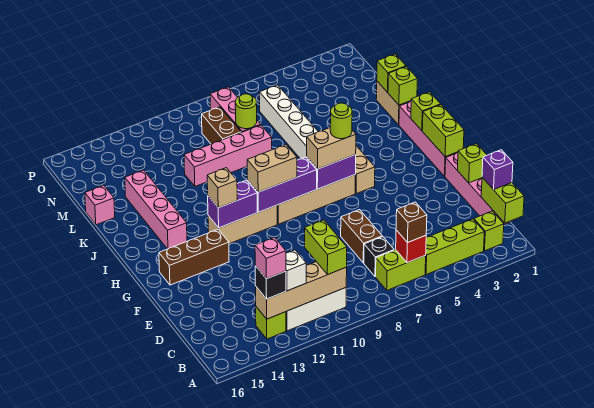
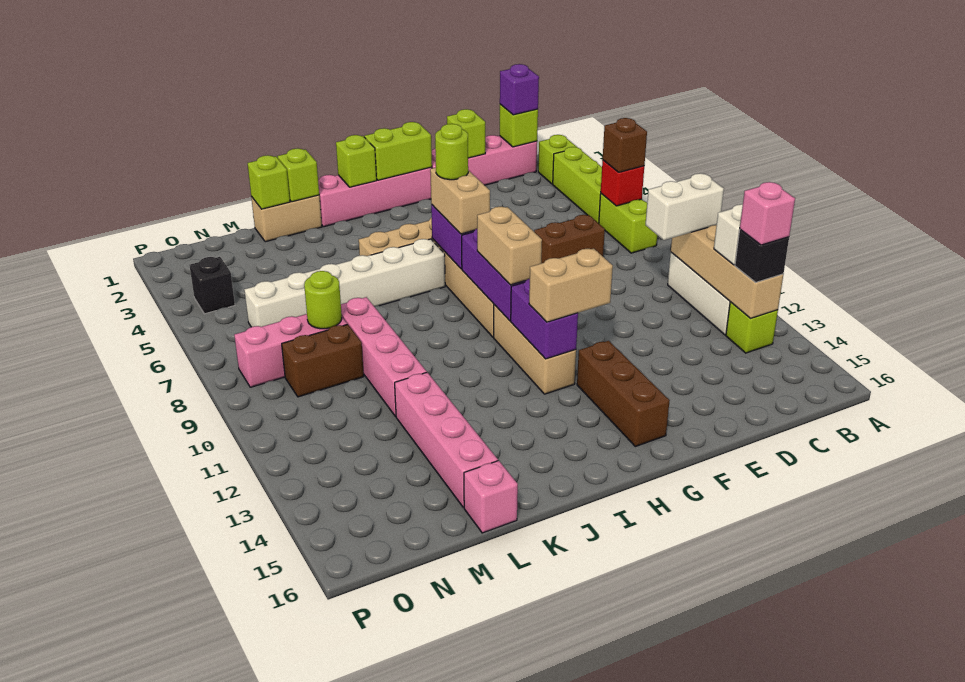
lime 1x2 brick [481,177,524,223] -> lime 1x1 brick [500,104,538,147]
lime 1x2 brick [305,220,347,275] -> white 1x2 brick [646,173,724,240]
black 1x1 brick [364,237,394,277] -> black 1x1 brick moved to [189,257,235,314]
tan 1x1 brick [207,168,237,208] -> tan 1x2 brick [529,248,613,322]
pink 1x4 brick [125,170,187,249] -> pink 1x4 brick turned to [395,372,498,508]

